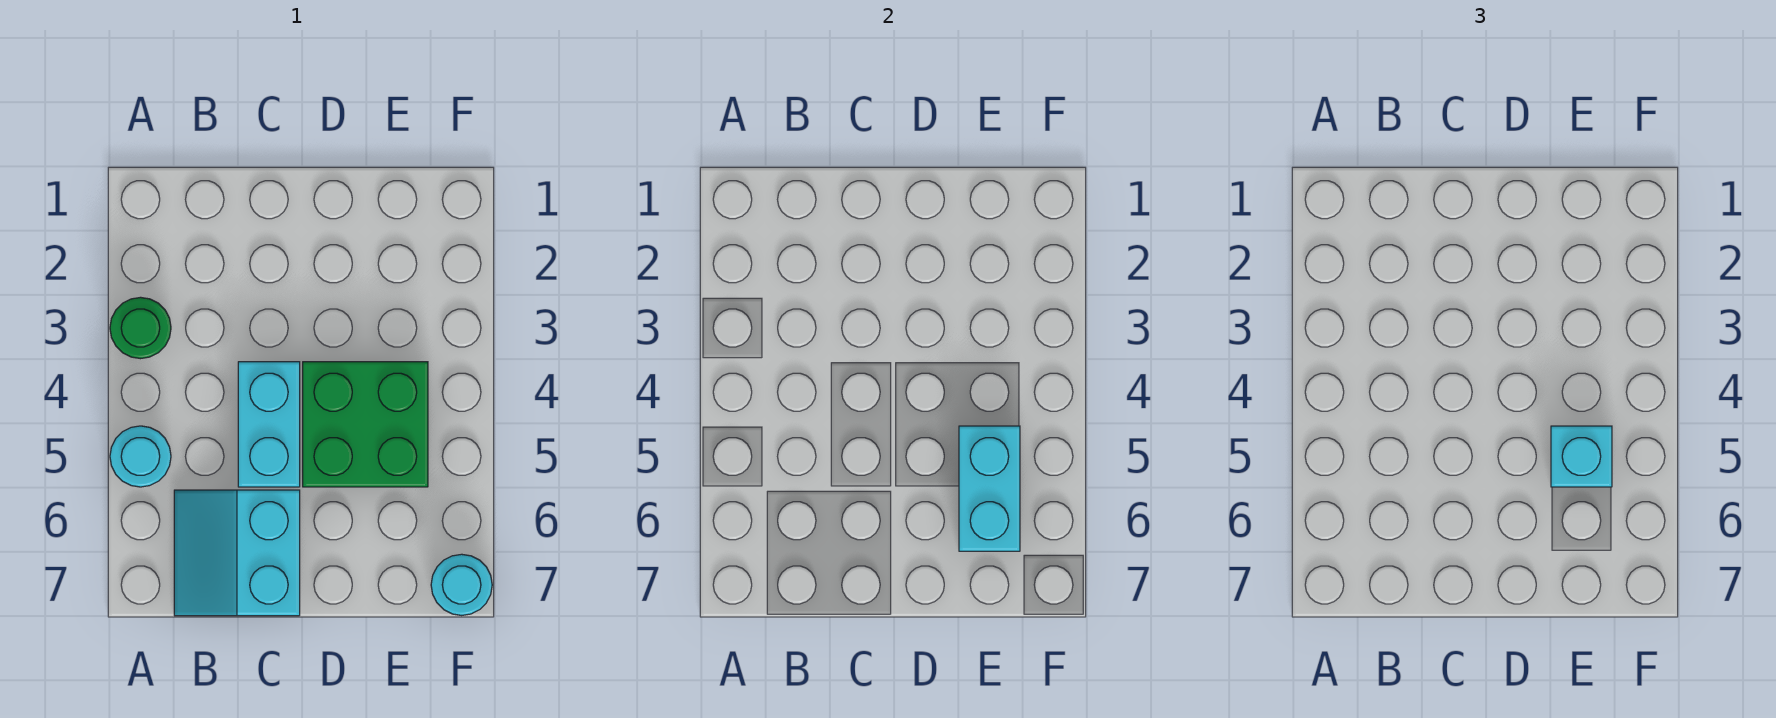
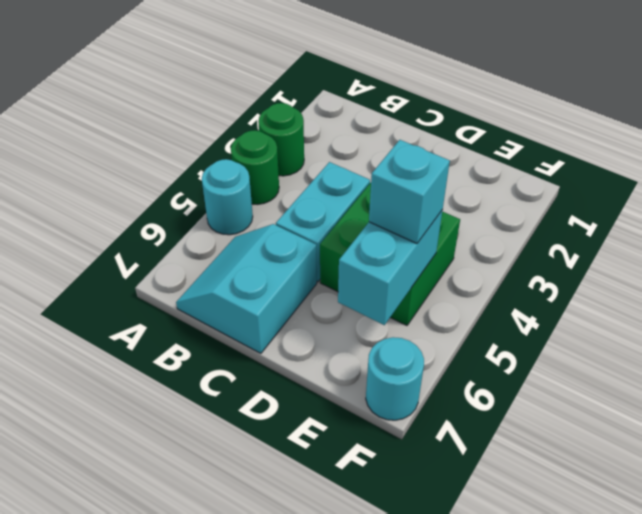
none -> green 1x1 round brick [231,130,279,204]

